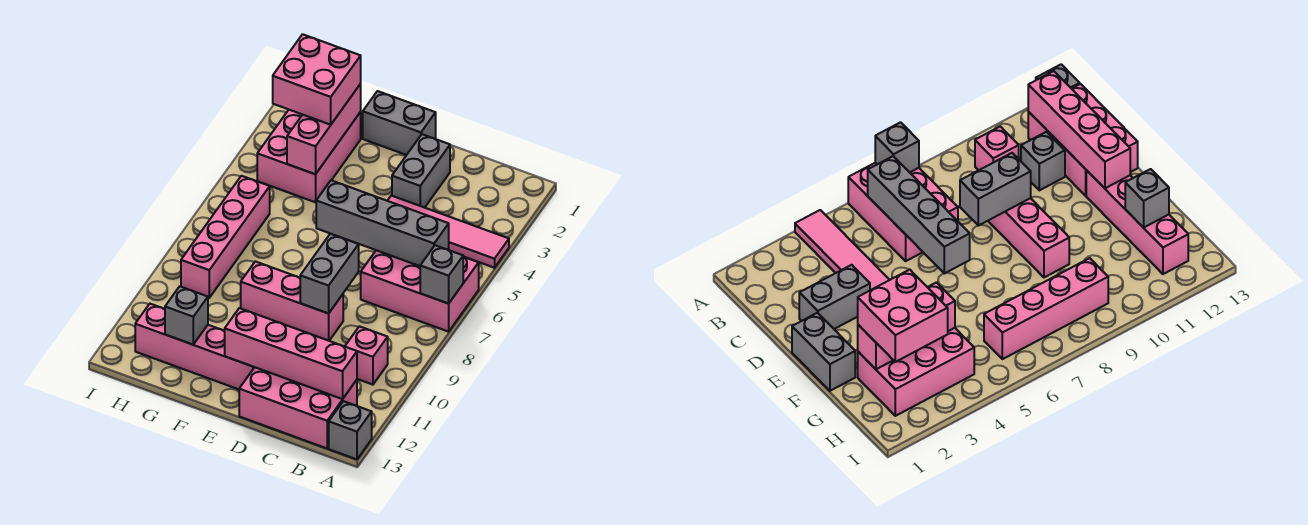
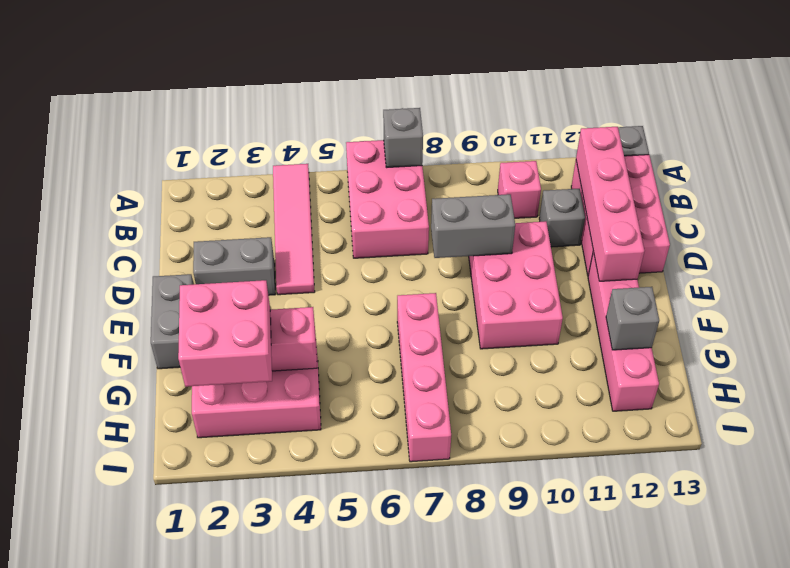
grey 1x4 brick [316,180,449,266] -> none
pink 1x3 brick [241,261,343,341] -> pink 2x3 brick [469,221,563,349]
pink 1x4 brick [181,176,270,298] -> pink 1x4 brick turned to [397,293,451,462]

